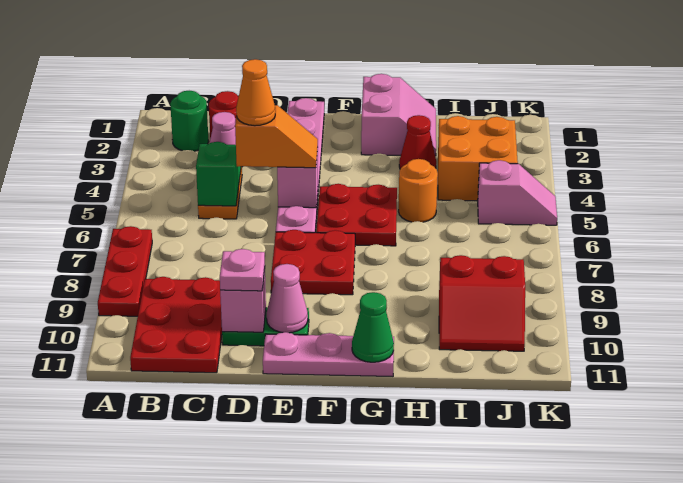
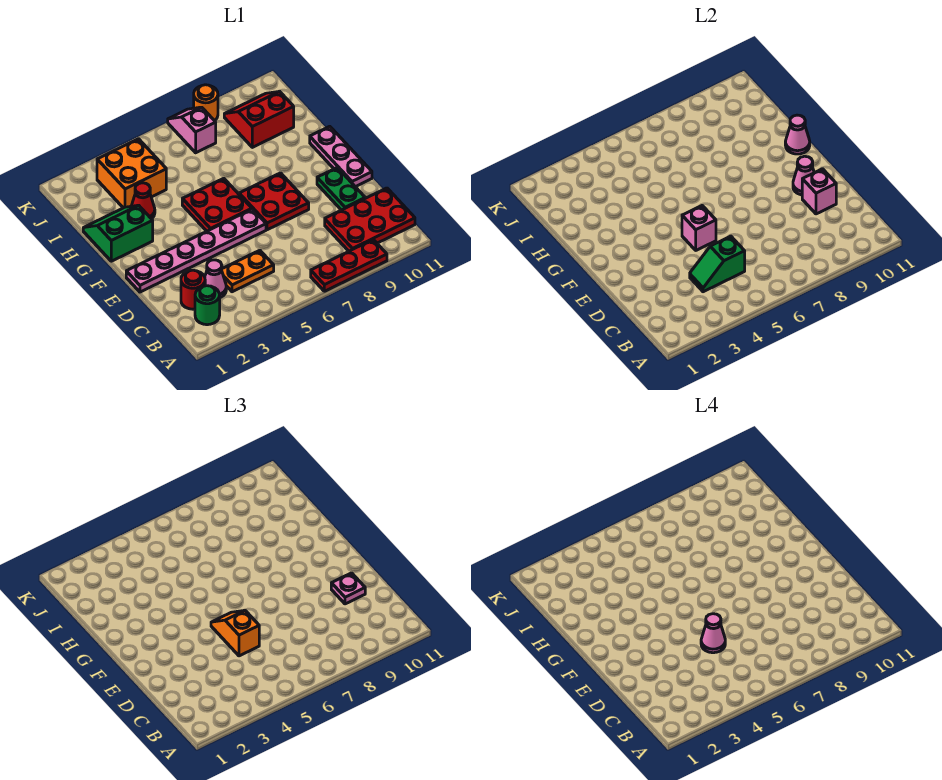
orange 1x1 cone [236,59,275,126] -> pink 1x1 cone [701,614,725,653]
pink 2x2 slope [361,74,436,156] -> green 2x2 slope [83,205,153,261]
green 1x1 cone [352,292,394,362] -> pink 1x1 cone [785,115,810,154]
orange 1x1 round brick [399,159,438,222] -> orange 1x1 round brick moved to [194,85,218,121]
red 2x2 slope [439,255,525,351] -> red 2x2 slope turned to [224,91,294,147]
pink 1x2 slope [478,160,557,225] -> pink 1x2 slope moved to [168,107,216,153]

